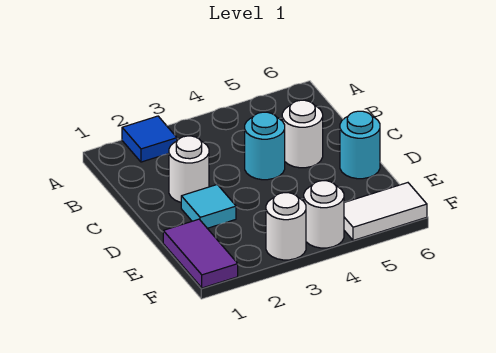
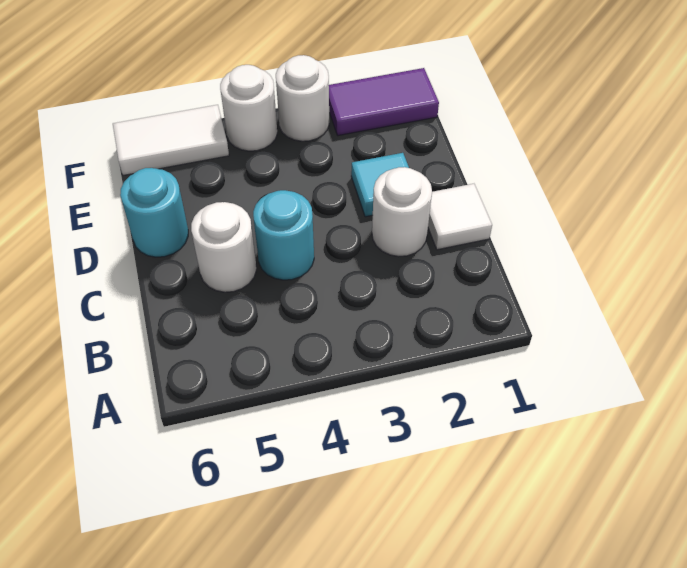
blue 1x1 tile [122,116,177,162] -> none
none -> white 1x1 tile [428,184,492,250]
purple 1x2 tile [163,219,238,288] -> purple 1x2 tile turned to [329,68,439,136]

